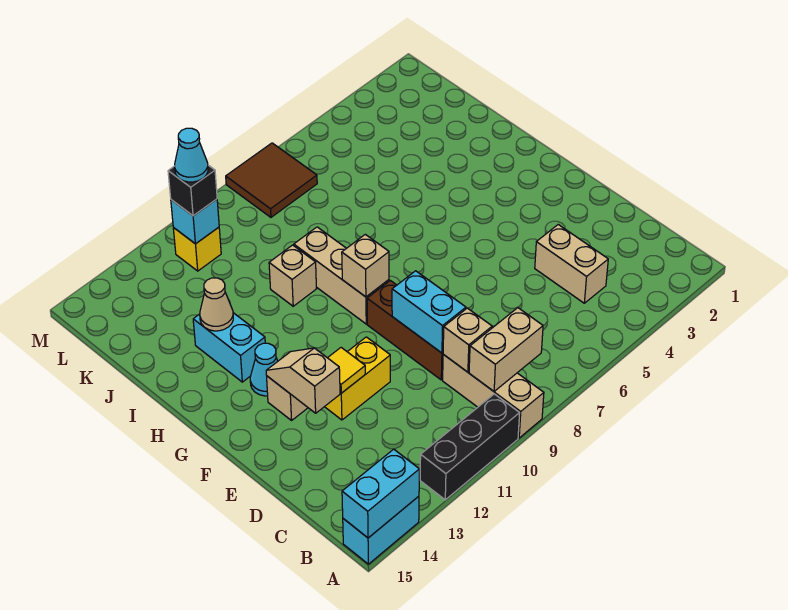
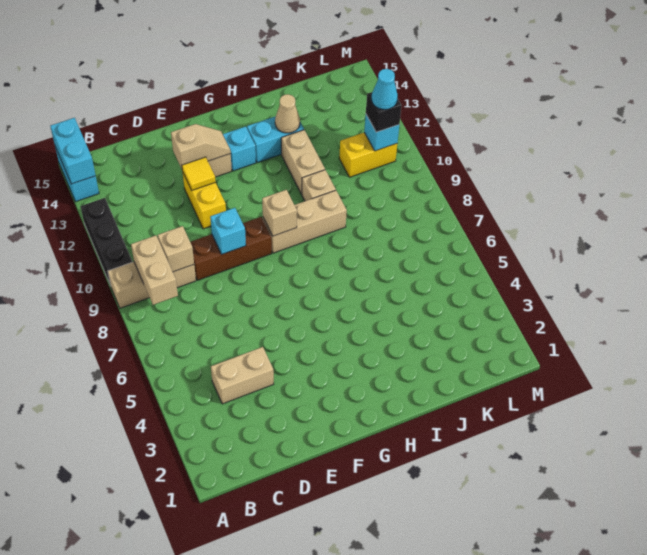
cyan 1x2 brick [392,271,466,353] -> cyan 1x1 brick [210,208,246,255]
cyan 1x1 cone [250,343,278,396] -> cyan 1x1 brick [223,126,256,171]
none -> tan 1x2 brick [281,130,325,194]
brown 2x2 tile [226,143,317,217] -> none
yellow 1x1 brick [173,227,221,271] -> yellow 1x2 brick [339,133,397,177]

